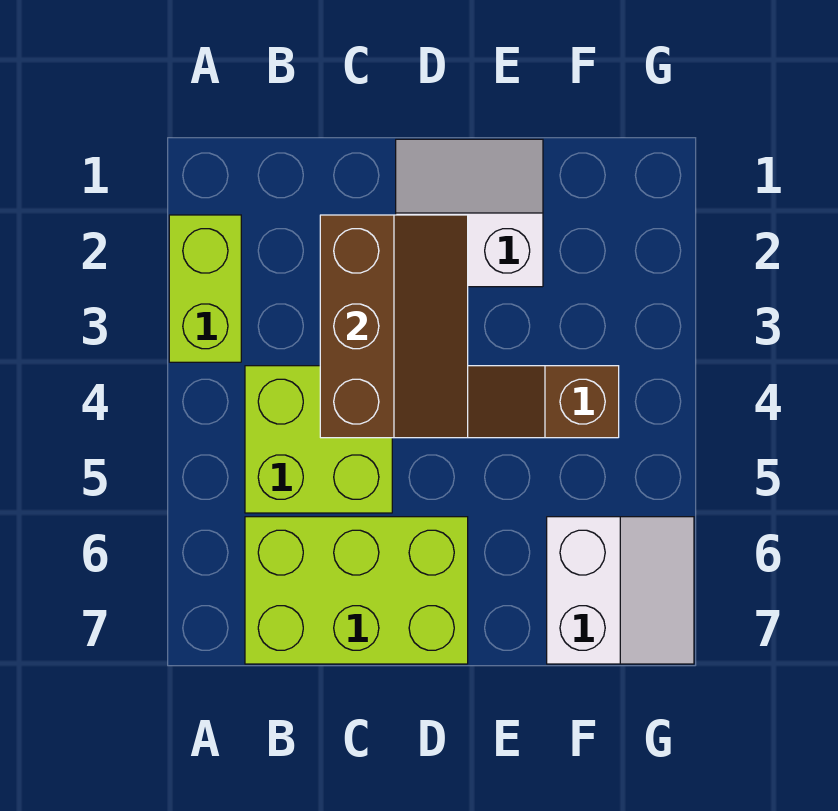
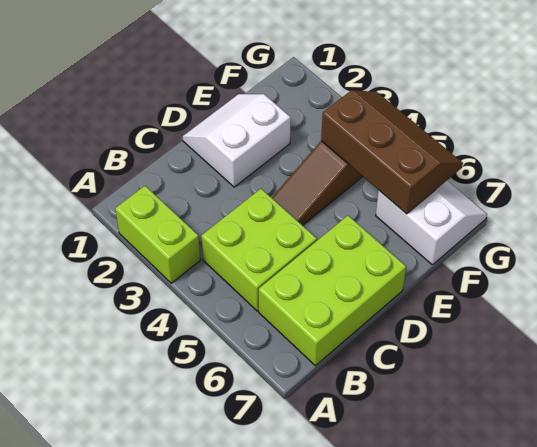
brown 2x3 slope [320,215,468,438] -> brown 2x3 slope moved to [321,90,463,214]

